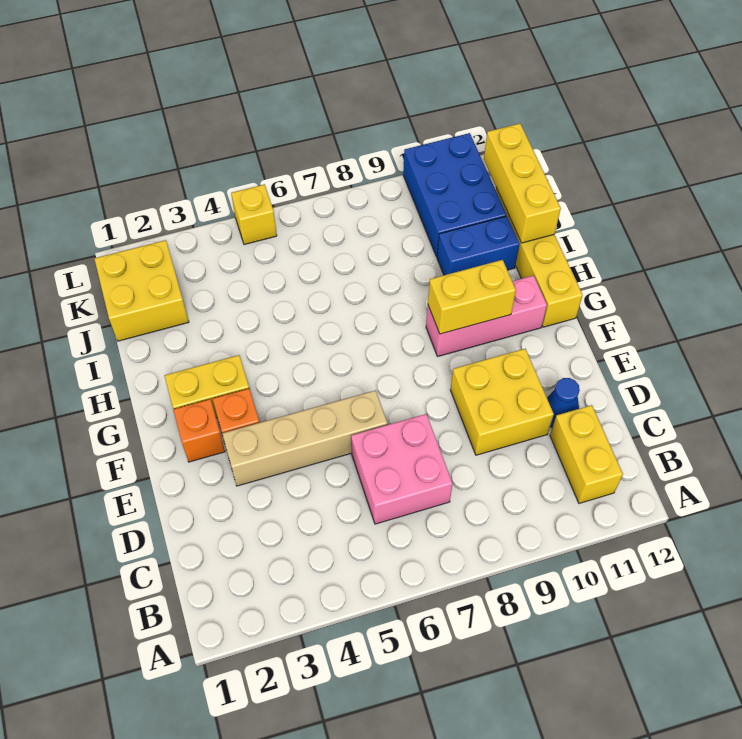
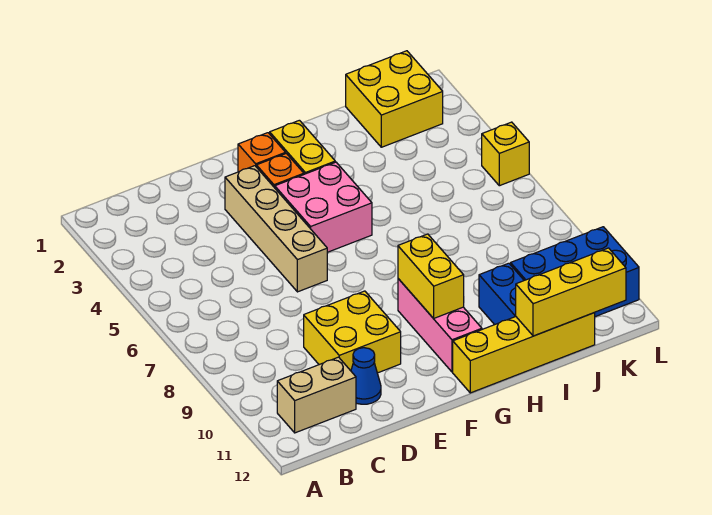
yellow 1x2 brick [550,405,623,503] -> tan 1x2 brick [277,357,356,433]
pink 2x2 brick [351,414,453,524] -> pink 2x2 brick moved to [275,162,372,252]

